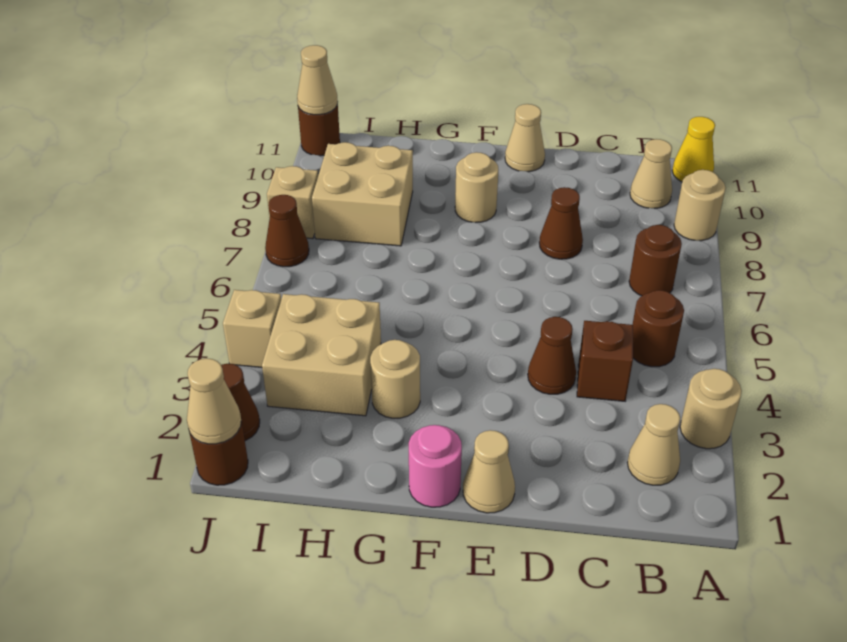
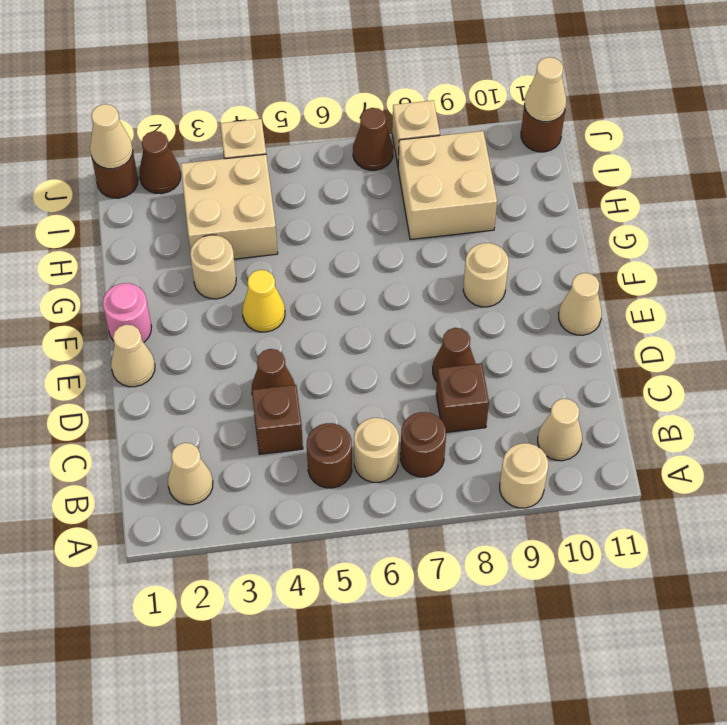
tan 1x1 round brick [680,369,742,449] -> tan 1x1 round brick moved to [354,418,399,482]
yellow 1x1 cone [672,117,715,182] -> yellow 1x1 cone moved to [242,270,285,332]
none -> brown 1x1 brick [436,363,489,432]

